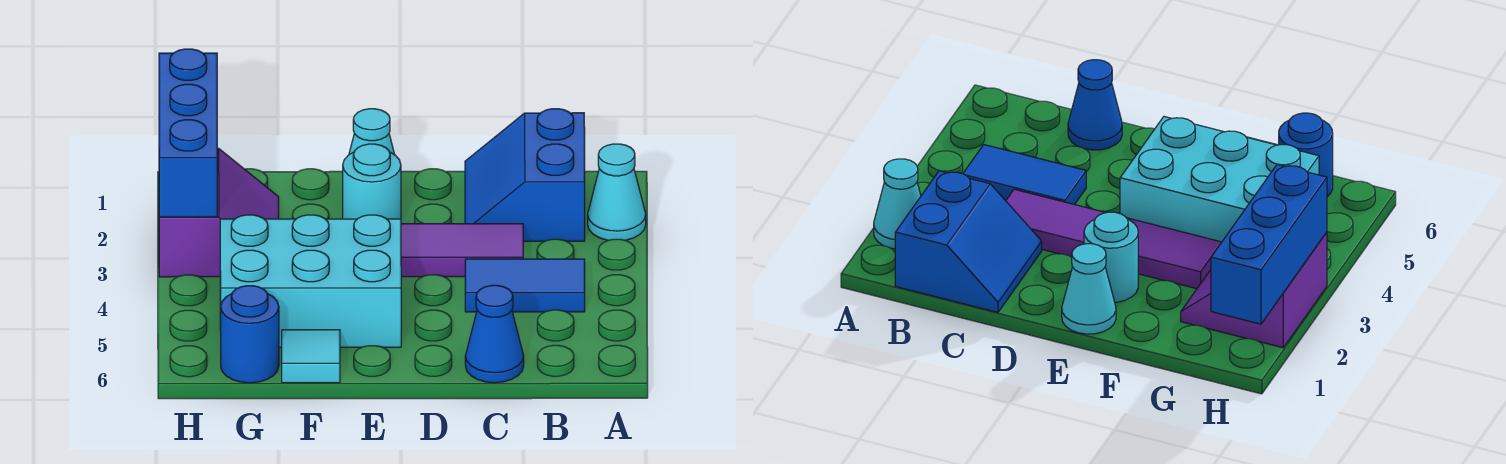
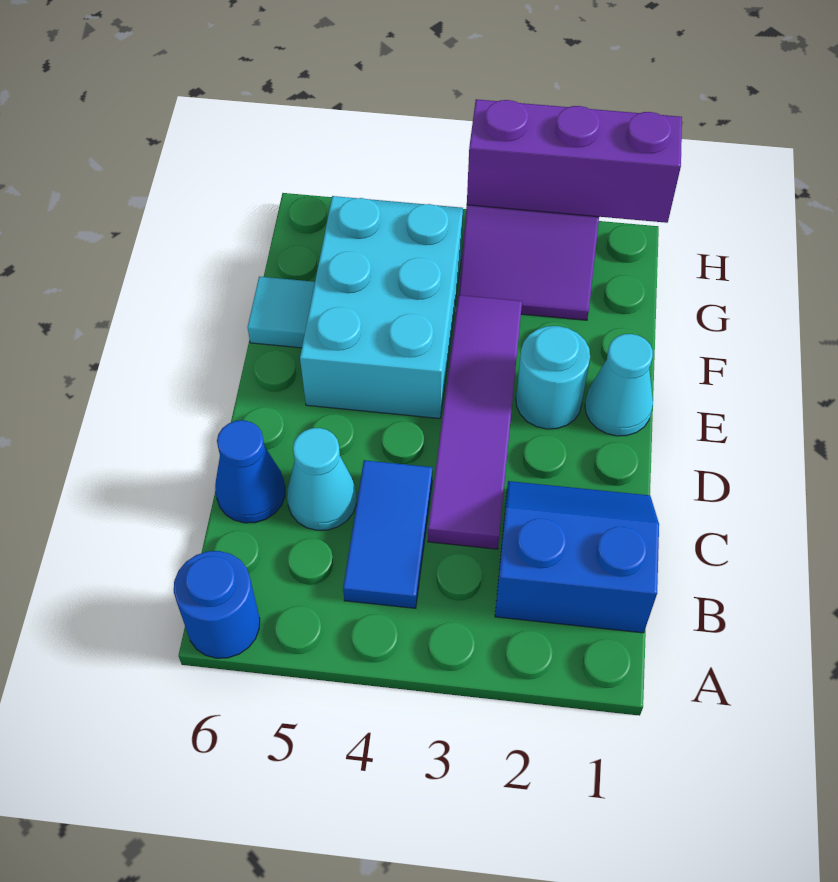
cyan 1x1 cone [588,144,646,240] -> cyan 1x1 cone moved to [287,428,356,530]
blue 1x1 round brick [221,286,279,383] -> blue 1x1 round brick moved to [174,551,260,658]
blue 1x3 brick [159,49,217,217] -> purple 1x3 brick [467,99,682,223]

